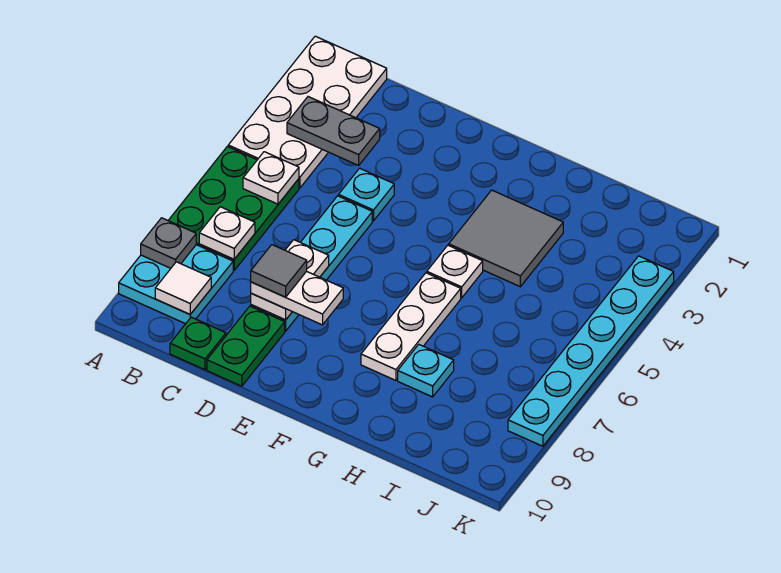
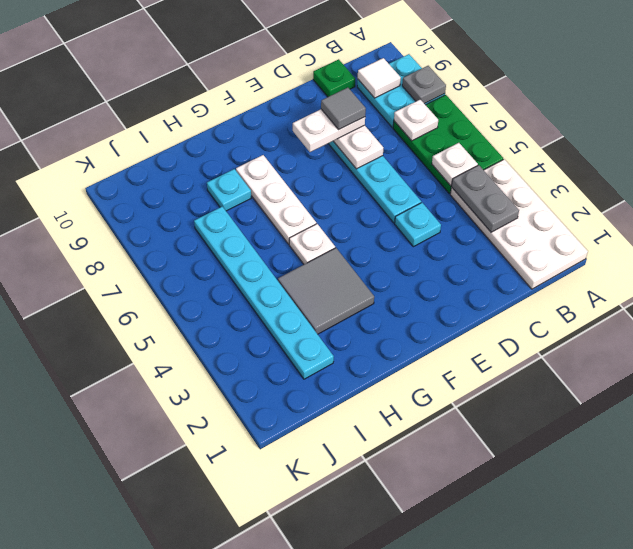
grey 1x2 plate [287,97,380,165] -> grey 1x2 plate turned to [451,165,519,232]
green 1x2 plate [207,306,285,386] -> none
cyan 1x6 plate [508,256,674,446] -> cyan 1x6 plate moved to [194,207,334,379]

